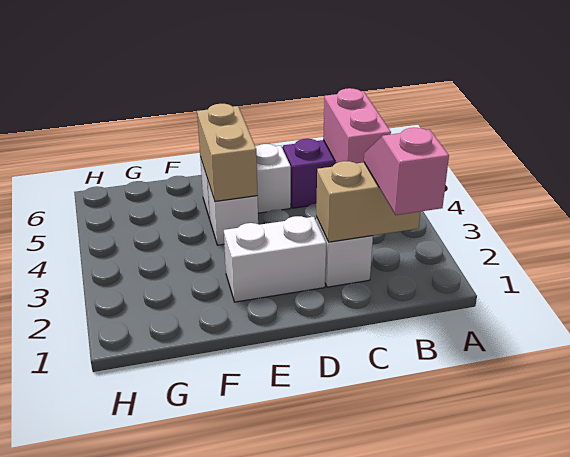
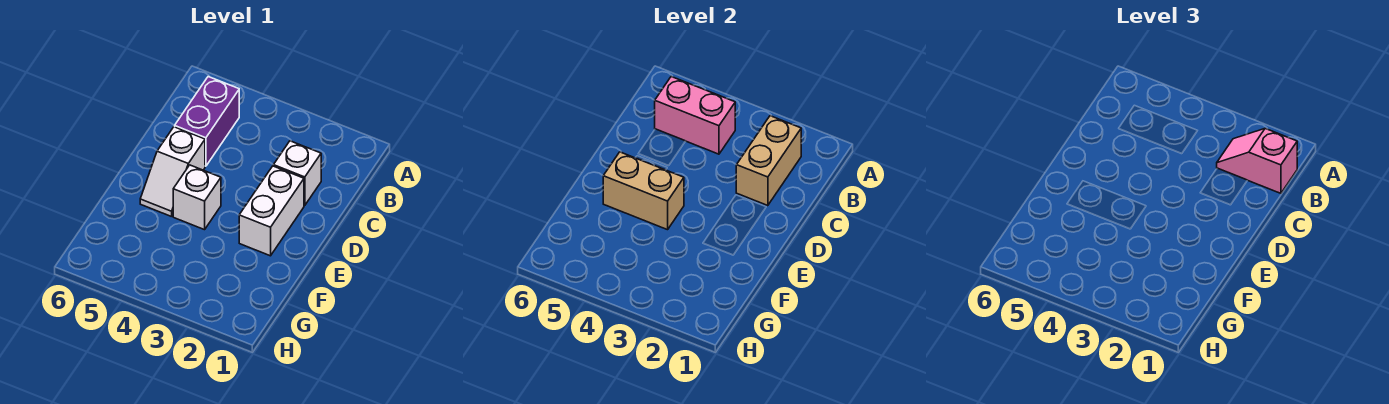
white 1x2 brick [200,144,291,219] -> white 1x2 slope [140,127,205,217]

